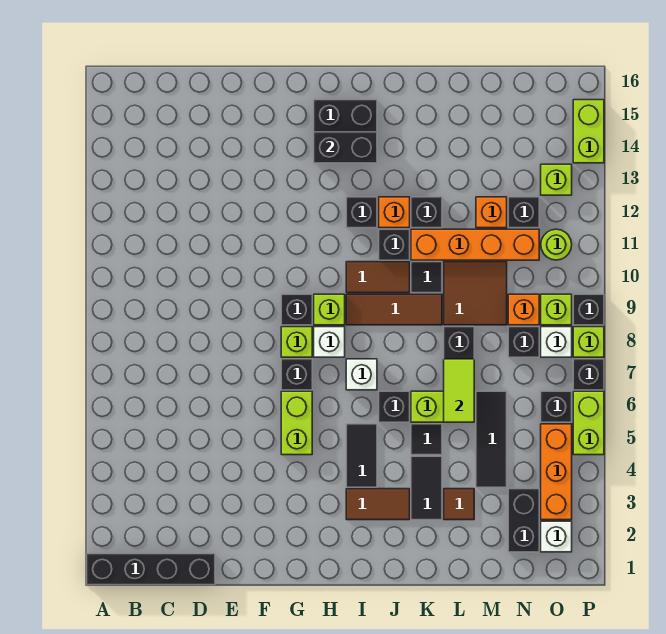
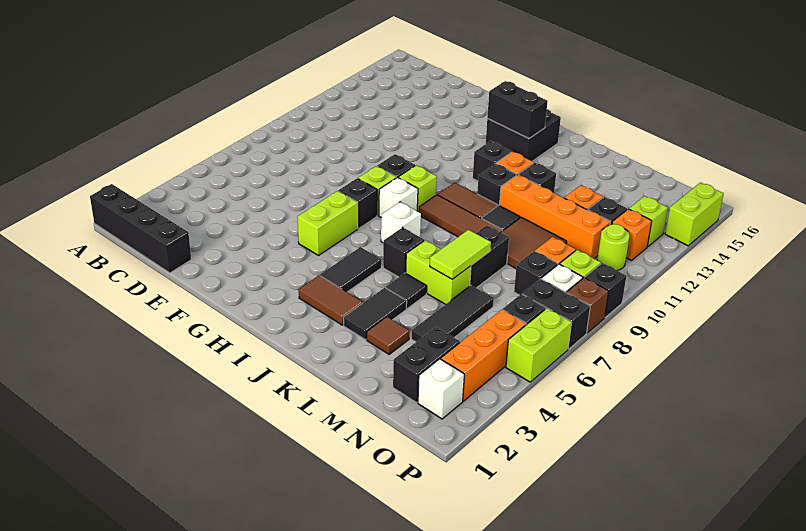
none -> orange 1x1 brick [612,209,652,261]
black 1x1 brick [573,359,604,390] -> black 1x2 brick [522,279,590,349]
lime 1x1 brick [573,327,604,357] -> brown 1x1 brick [567,278,609,333]

